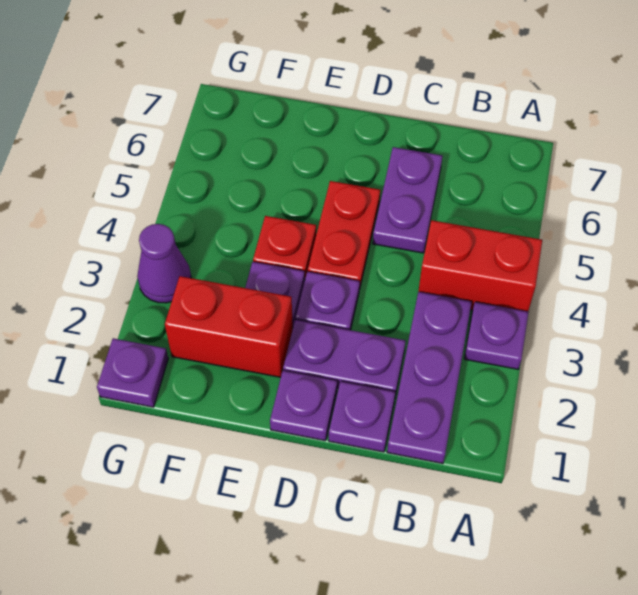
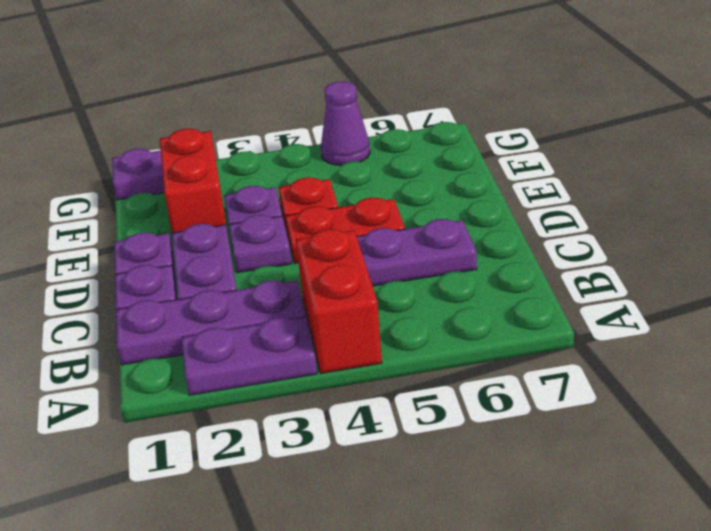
purple 1x1 plate [464,302,528,369] -> purple 1x2 plate [182,317,317,395]
purple 1x1 cone [137,224,191,303] -> purple 1x1 cone moved to [321,81,370,165]

